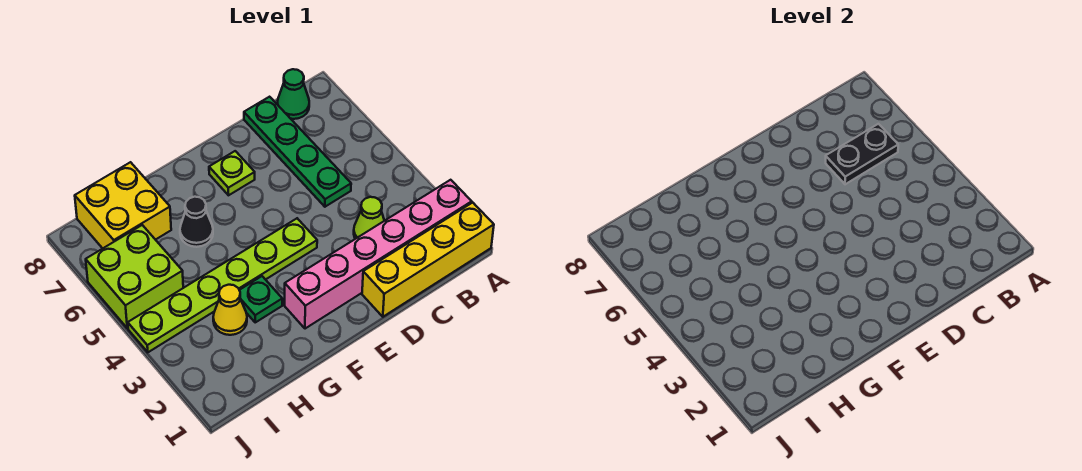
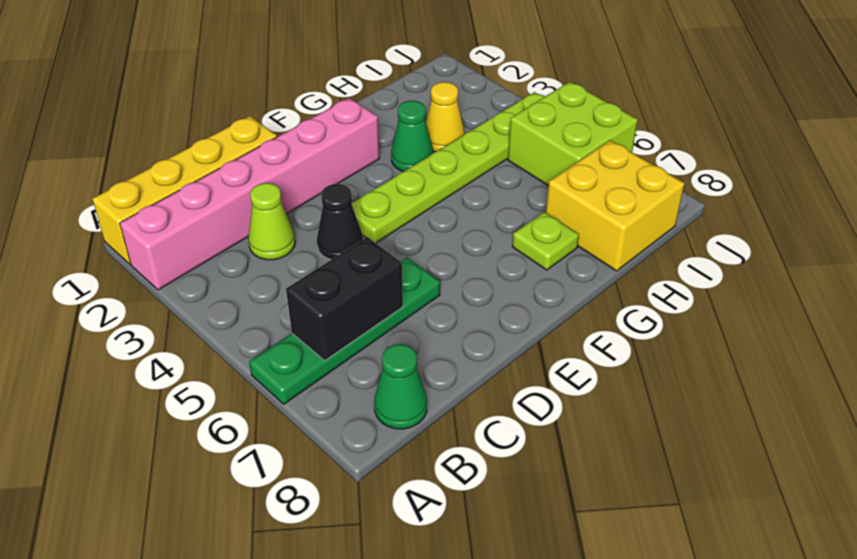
black 1x2 plate [826,124,898,184] -> black 1x2 brick [286,237,403,360]
green 1x4 plate [244,97,351,207] -> green 1x4 plate turned to [249,257,440,404]
lime 1x1 plate [209,151,255,195] -> lime 1x1 plate moved to [512,212,579,270]
green 1x1 plate [239,276,282,322] -> green 1x1 cone [391,101,433,172]
black 1x1 cone [180,197,213,247] -> black 1x1 cone moved to [317,184,363,260]

